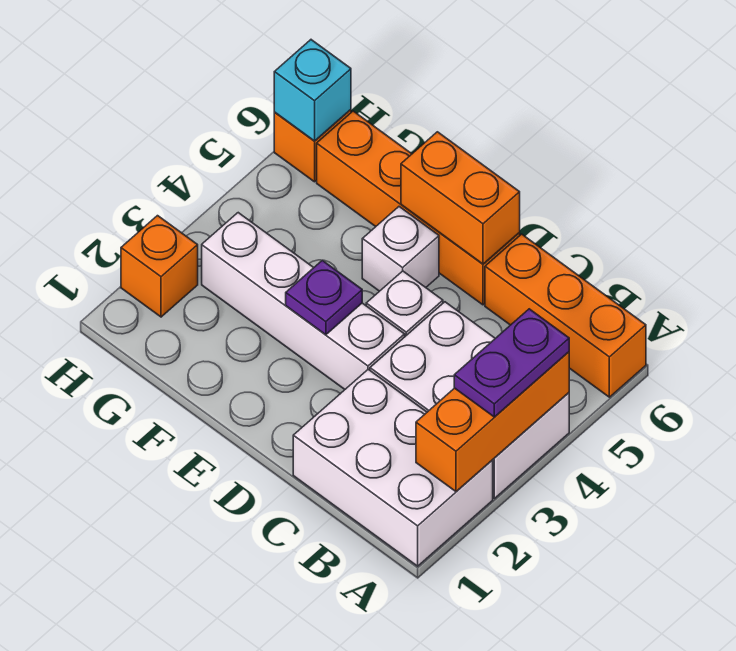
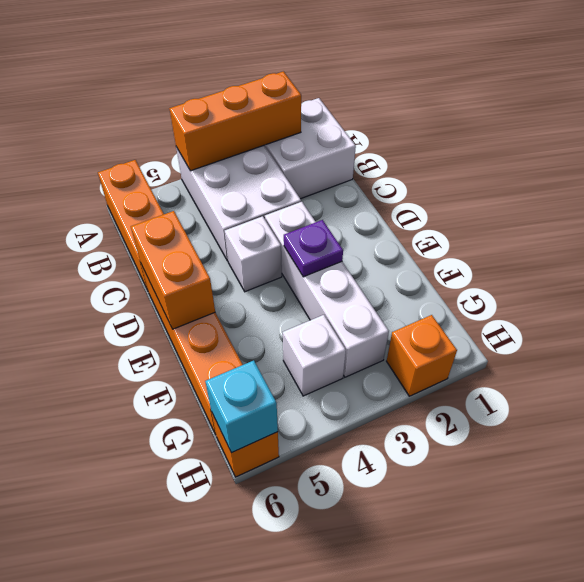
white 2x3 brick [293,369,493,566] -> white 2x2 brick [264,98,356,199]
purple 1x2 plate [454,309,569,417] -> none
white 1x1 brick [362,207,439,291] -> white 1x1 brick moved to [283,315,346,396]

